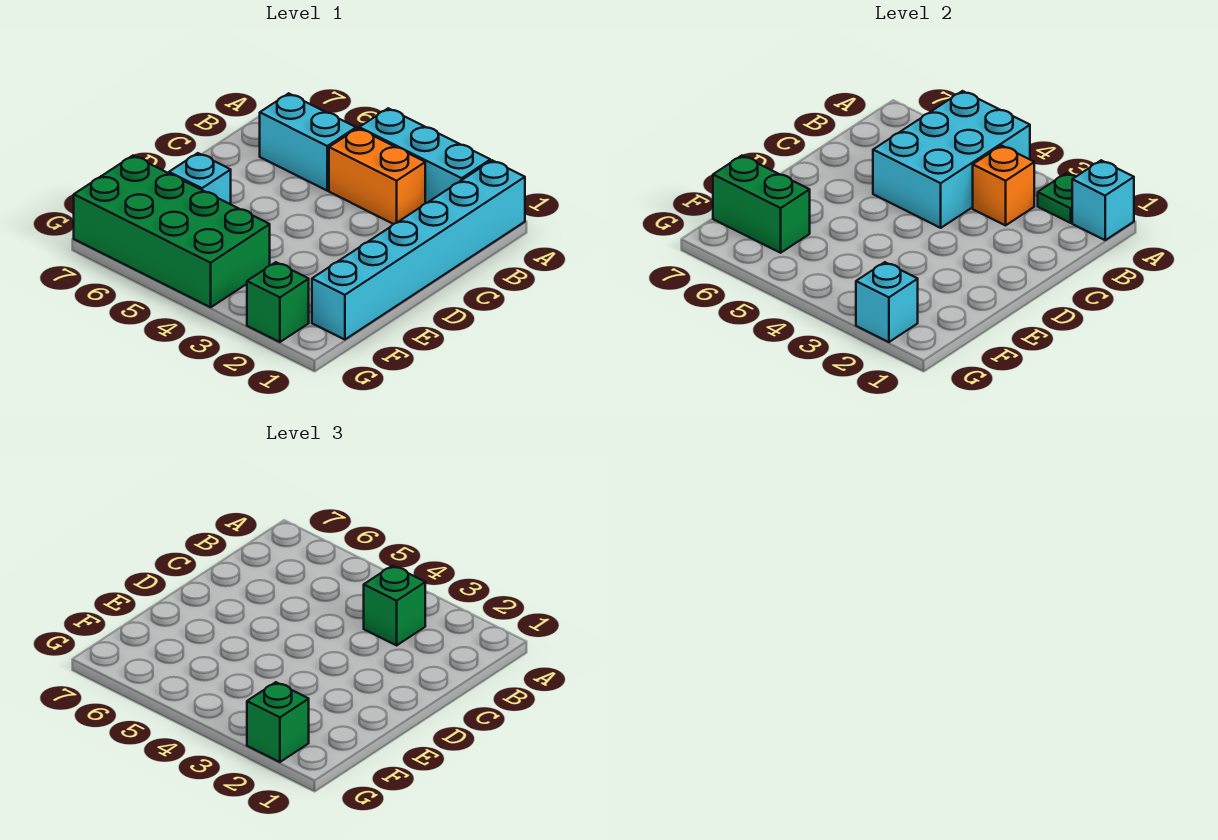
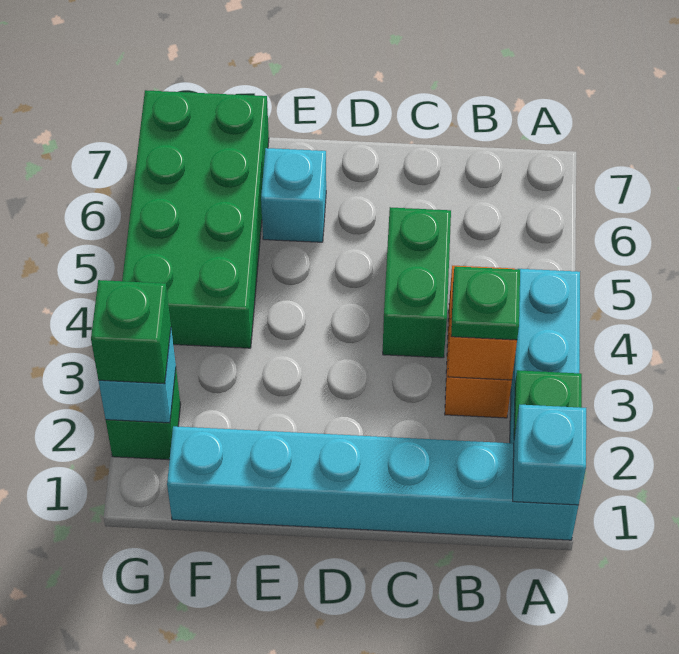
cyan 2x3 brick [873,91,1030,228] -> none
green 1x1 brick [364,566,425,645] -> green 1x1 plate [451,266,520,340]
cyan 1x2 brick [260,93,356,191] -> none
green 1x2 brick [713,156,810,253] -> green 1x2 brick moved to [383,207,451,358]

